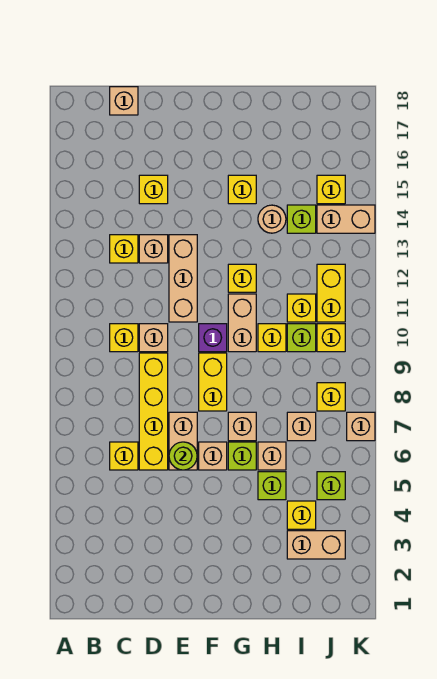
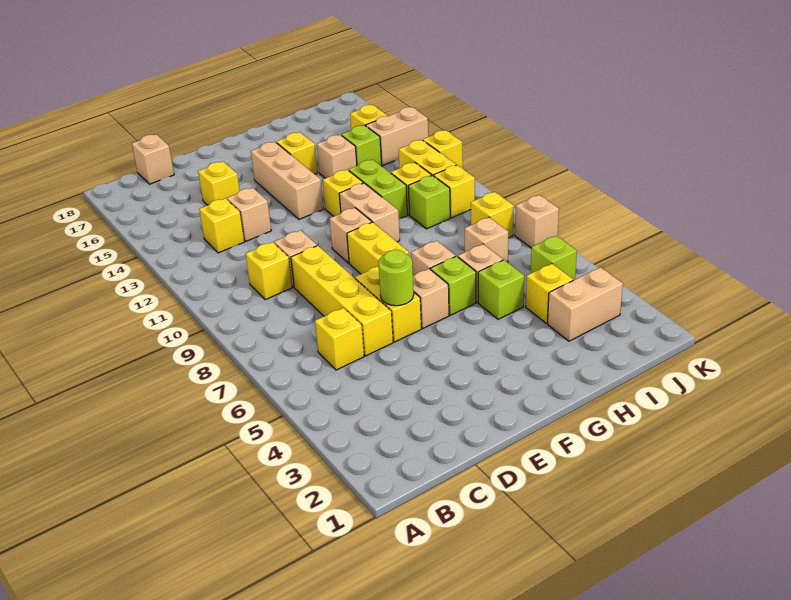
tan 1x2 brick [169,412,197,470] -> yellow 1x2 brick [355,266,421,342]
tan 1x3 brick [169,235,197,322] -> tan 1x3 brick moved to [251,142,323,219]
purple 1x1 brick [199,324,227,352] -> tan 1x1 brick [330,208,372,263]
yellow 1x1 brick [258,324,286,352] -> yellow 1x1 brick moved to [423,130,463,169]
none -> lime 1x2 brick [349,160,408,219]
tan 1x1 round brick [258,205,286,233] -> tan 1x1 brick [317,135,357,178]

